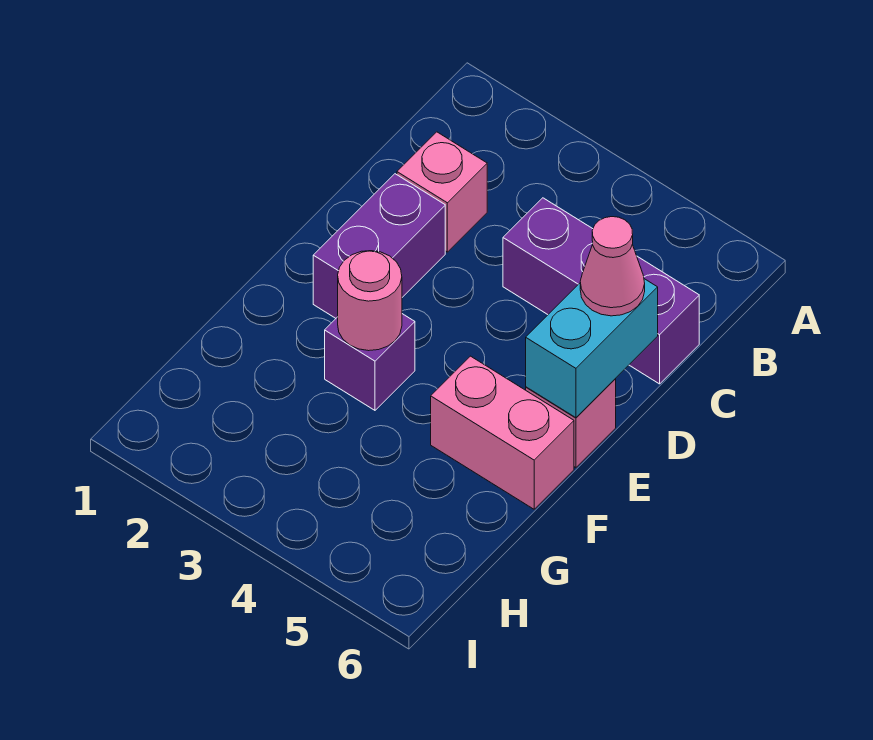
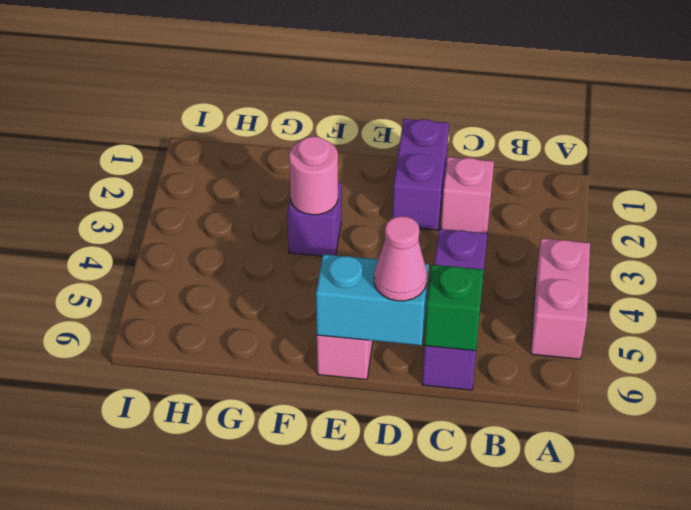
none -> green 1x1 brick [424,265,484,351]
purple 1x2 brick [313,174,445,318] -> purple 1x2 brick turned to [392,119,449,230]
pink 1x2 brick [431,356,574,509] -> pink 1x2 brick moved to [531,238,590,359]

